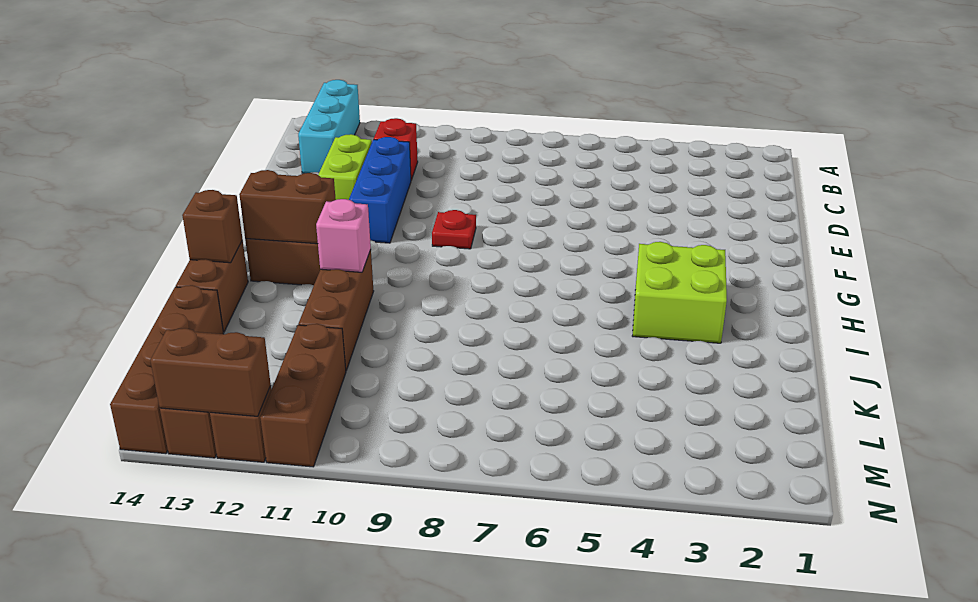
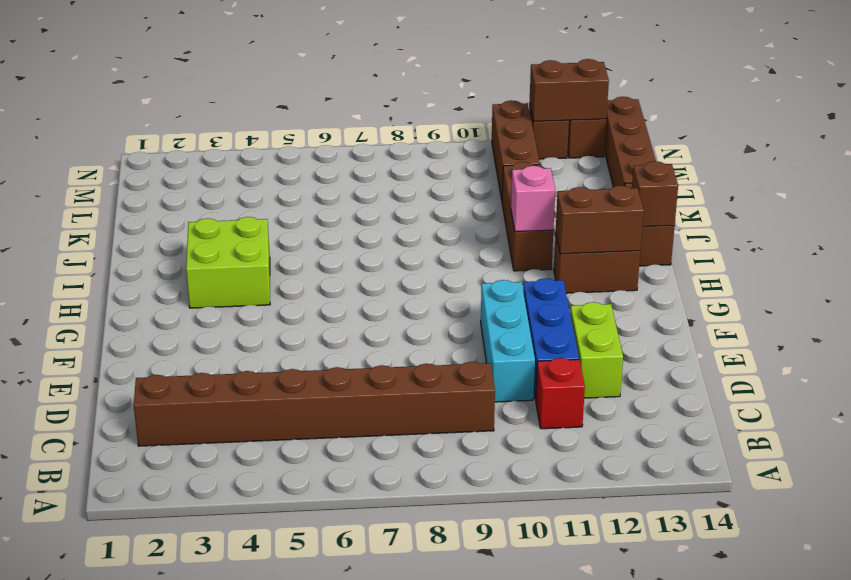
cyan 1x3 brick [298,80,360,173] -> cyan 1x3 brick moved to [481,280,535,402]
none -> brown 1x8 brick [134,362,495,446]
red 1x1 plate [432,210,476,249] -> none

